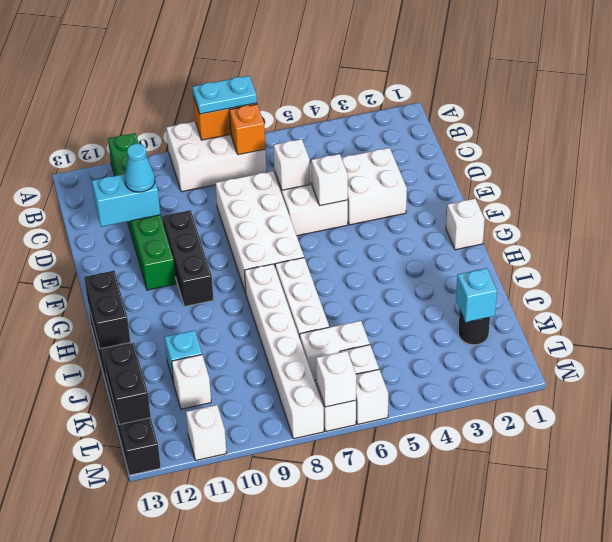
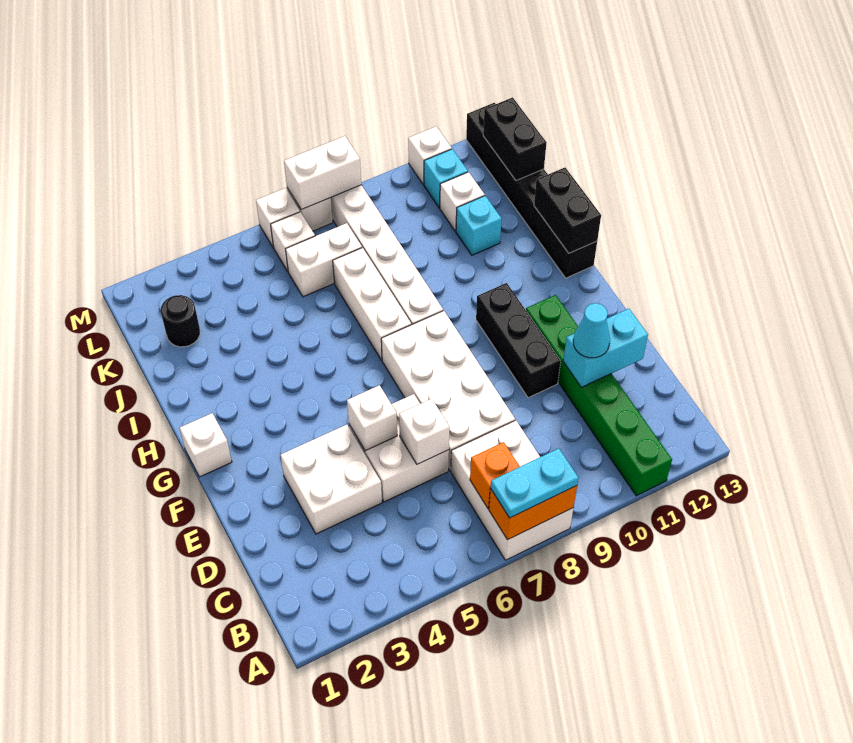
white 2x3 brick [166,122,266,192] -> white 2x3 brick turned to [451,420,573,560]
cyan 1x1 brick [456,268,497,322] -> cyan 1x1 brick moved to [424,149,468,208]
white 1x1 brick [316,351,356,407] -> white 1x2 brick [284,136,361,210]

